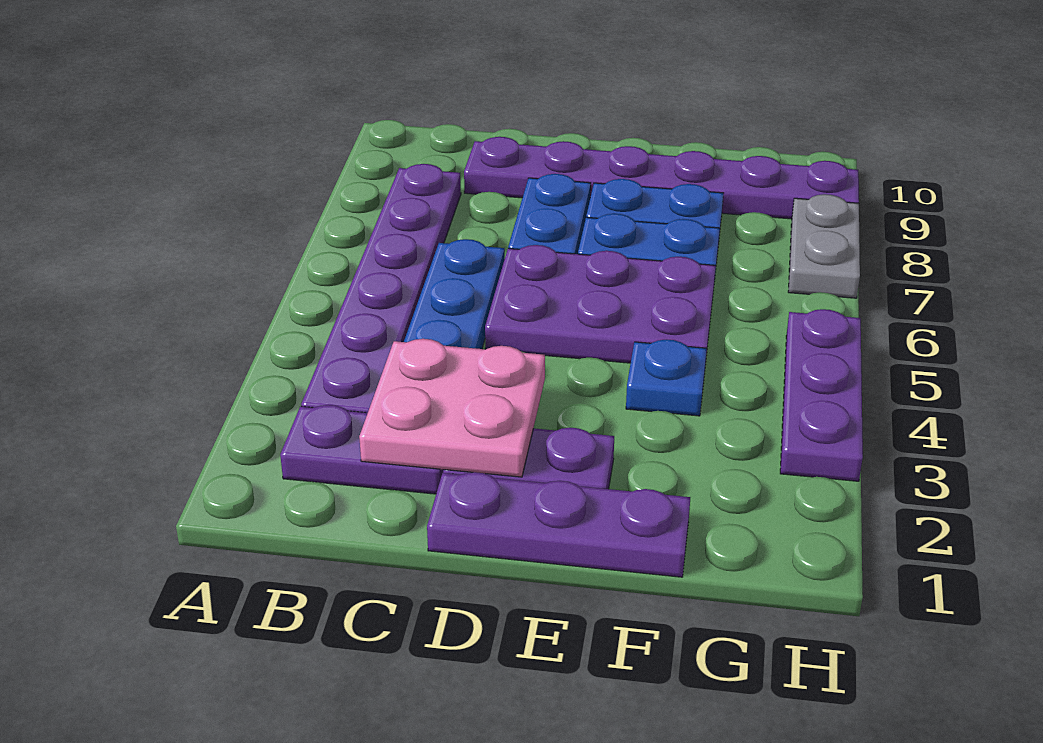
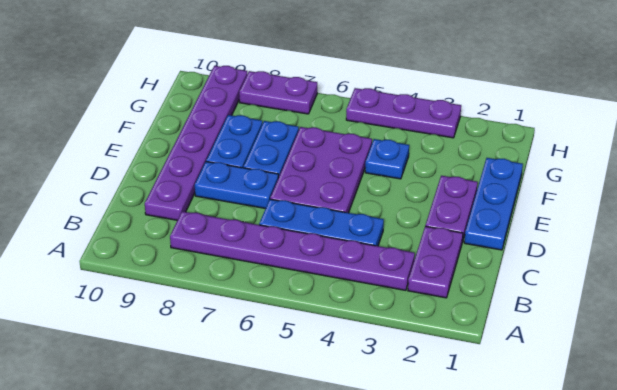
pink 2x2 plate [359,339,545,477] -> none
purple 1x3 plate [427,472,690,577] -> blue 1x3 plate [464,158,523,250]
grey 1x2 plate [788,194,860,298] -> purple 1x2 plate [239,71,317,114]

